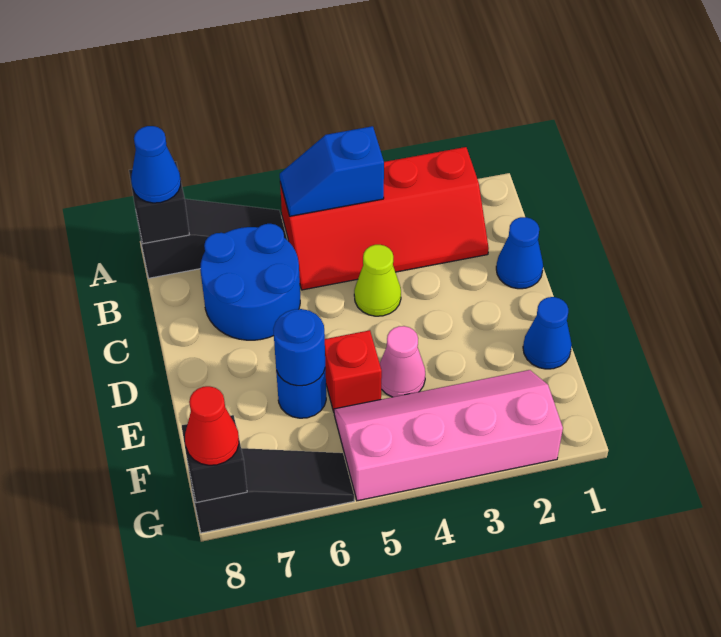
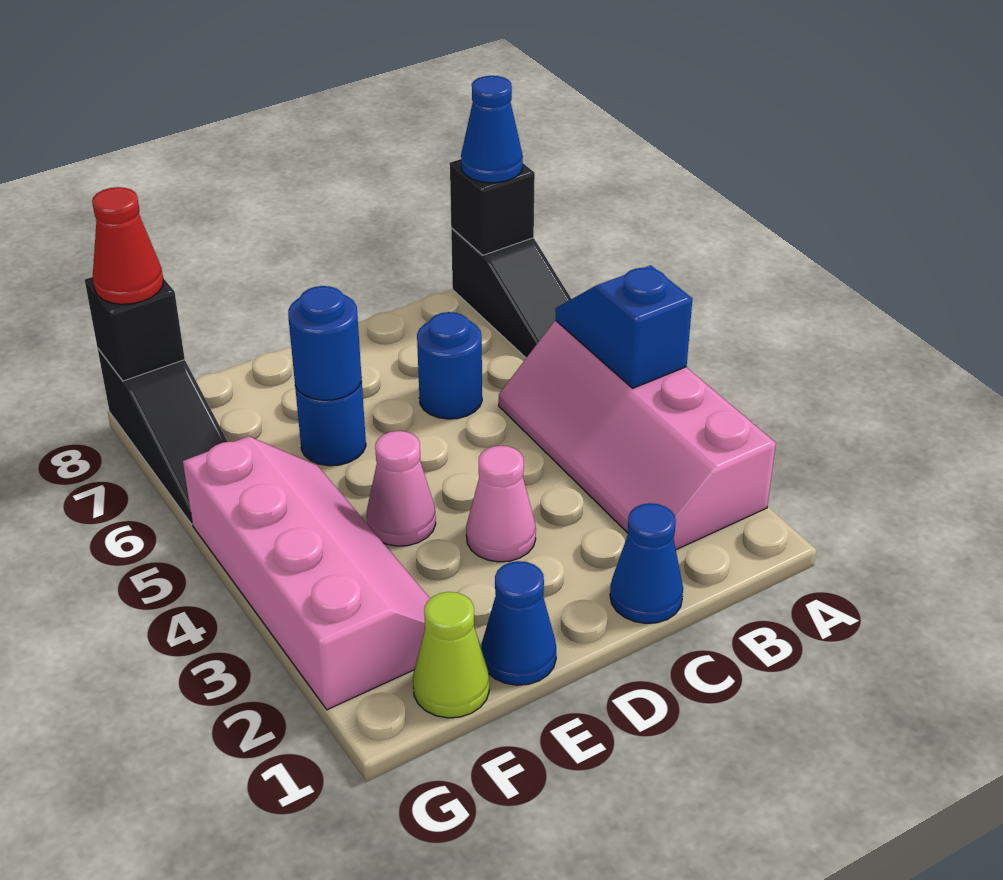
red 2x4 slope [280,147,489,290] -> pink 2x4 slope [499,321,776,550]
blue 2x2 round brick [200,224,300,340] -> blue 1x1 round brick [417,312,482,419]
lime 1x1 cone [354,245,401,316] -> lime 1x1 cone moved to [413,592,489,718]
none -> pink 1x1 cone [466,446,536,562]
red 1x1 brick [325,330,382,412] -> none

